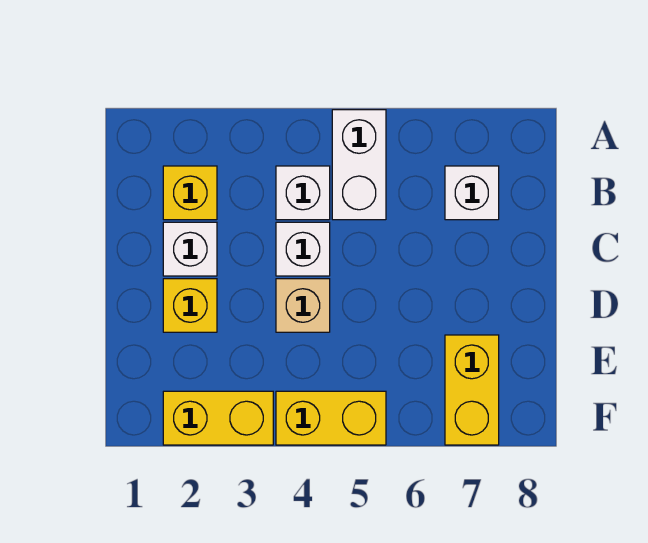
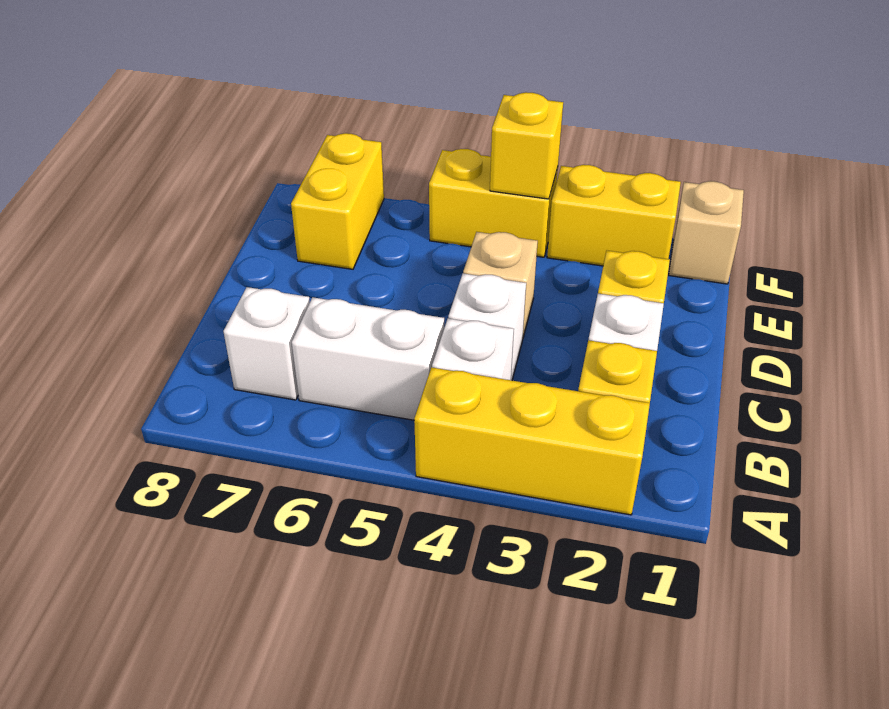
none -> yellow 1x3 brick [414,367,650,515]
white 1x2 brick [332,110,386,220] -> white 1x2 brick turned to [292,297,444,420]
none -> tan 1x1 brick [669,181,744,284]
none -> yellow 1x1 brick [490,92,563,199]

